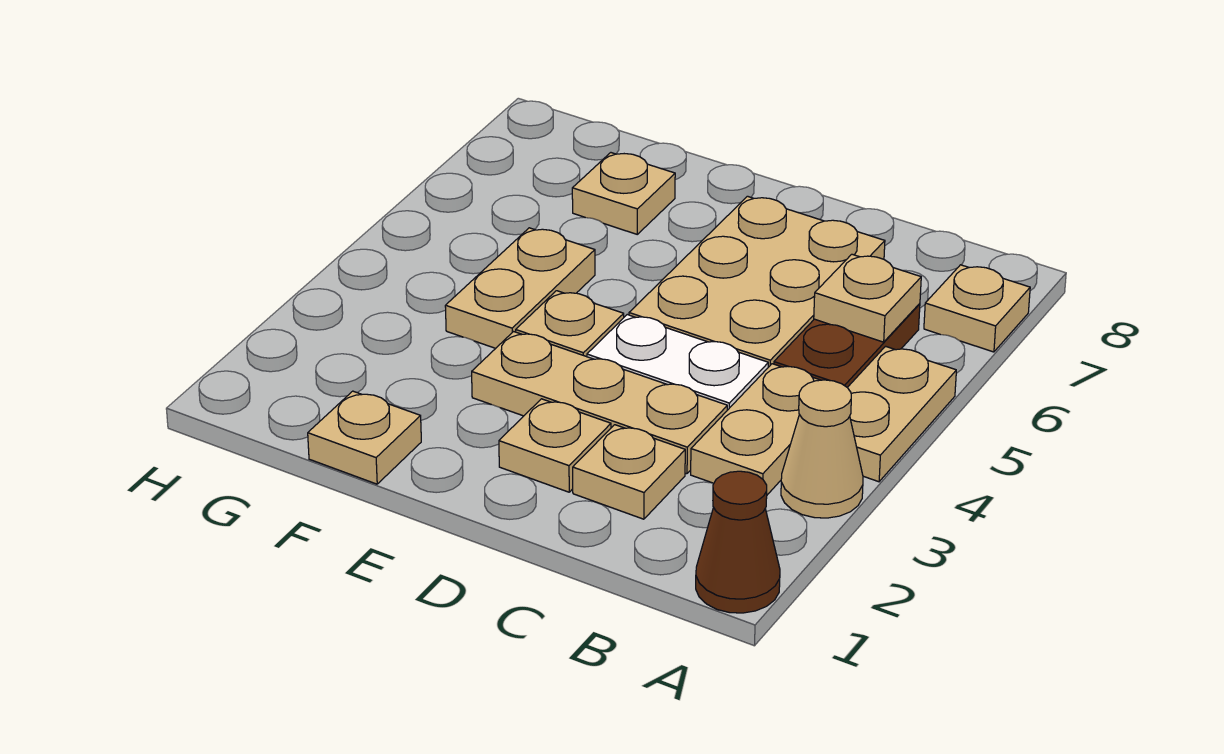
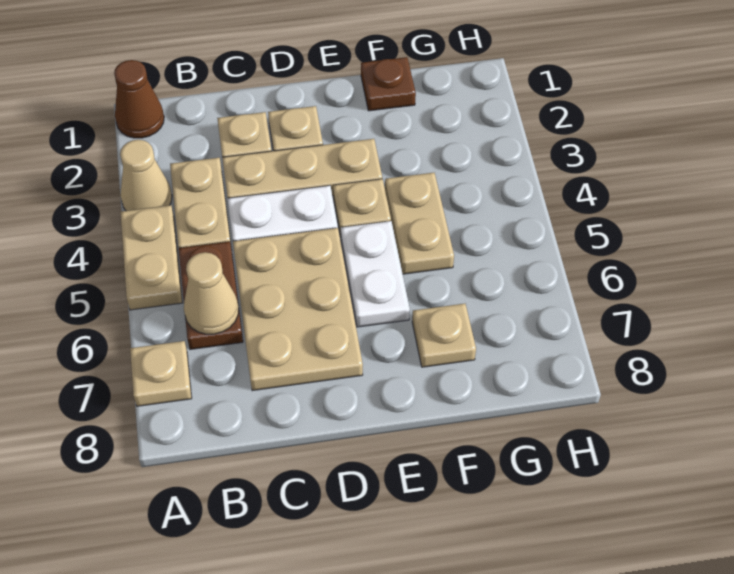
tan 1x1 plate [814,254,921,342] -> tan 1x1 cone [184,252,239,334]
none -> white 1x2 plate [341,221,410,327]
tan 1x1 plate [308,391,421,484] -> brown 1x1 plate [361,57,416,111]

